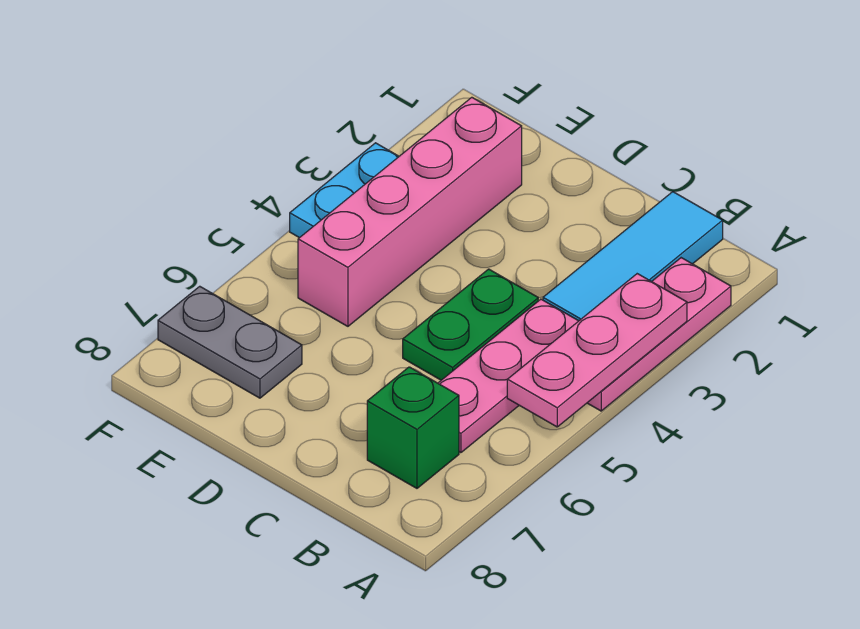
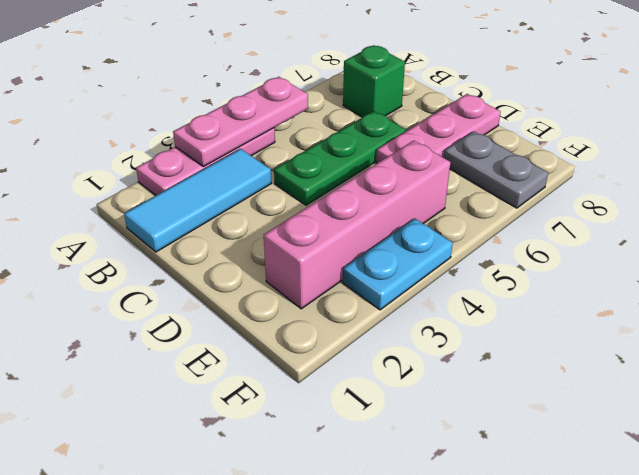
pink 1x3 plate [438,299,578,453] -> pink 1x3 plate moved to [376,94,501,164]
green 1x2 plate [403,269,538,380] -> green 1x3 plate [274,111,406,205]

